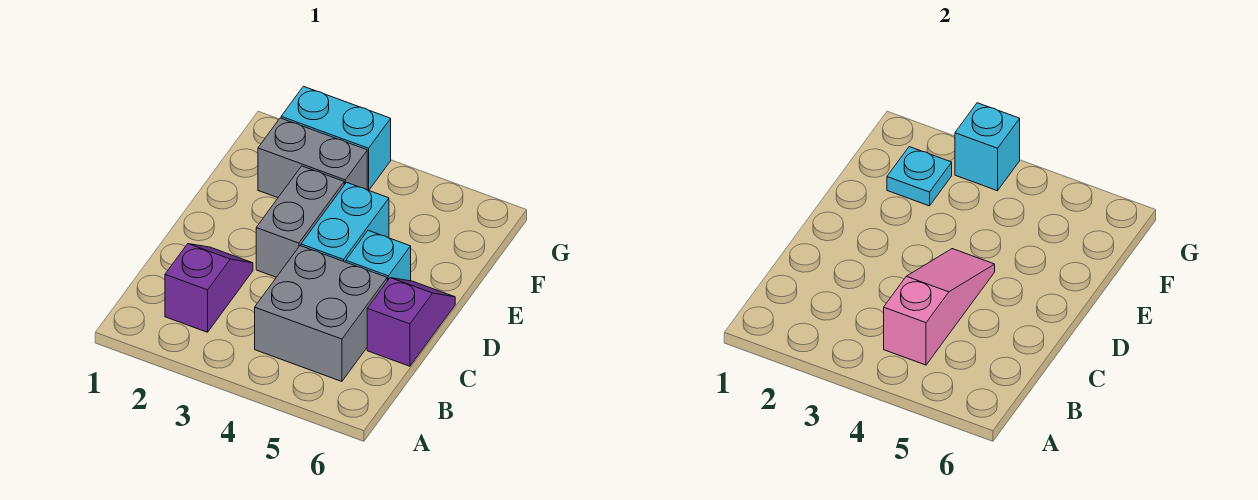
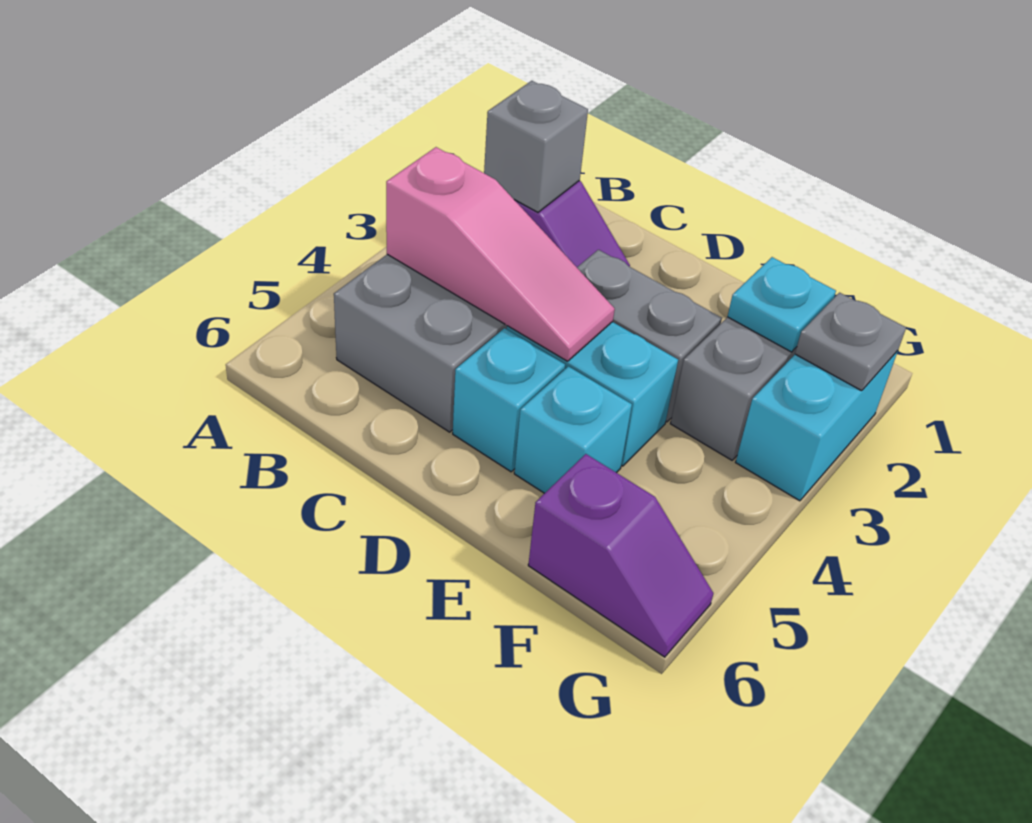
none -> grey 1x1 brick [484,81,588,212]
purple 1x2 slope [367,278,455,366] -> purple 1x2 slope moved to [528,454,713,657]
none -> grey 1x1 plate [795,293,906,391]
cyan 1x1 brick [955,103,1020,191] -> cyan 1x1 brick moved to [514,366,632,493]

